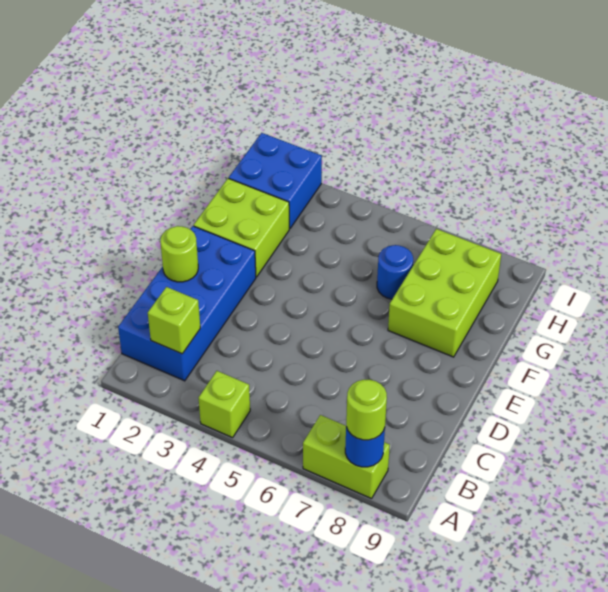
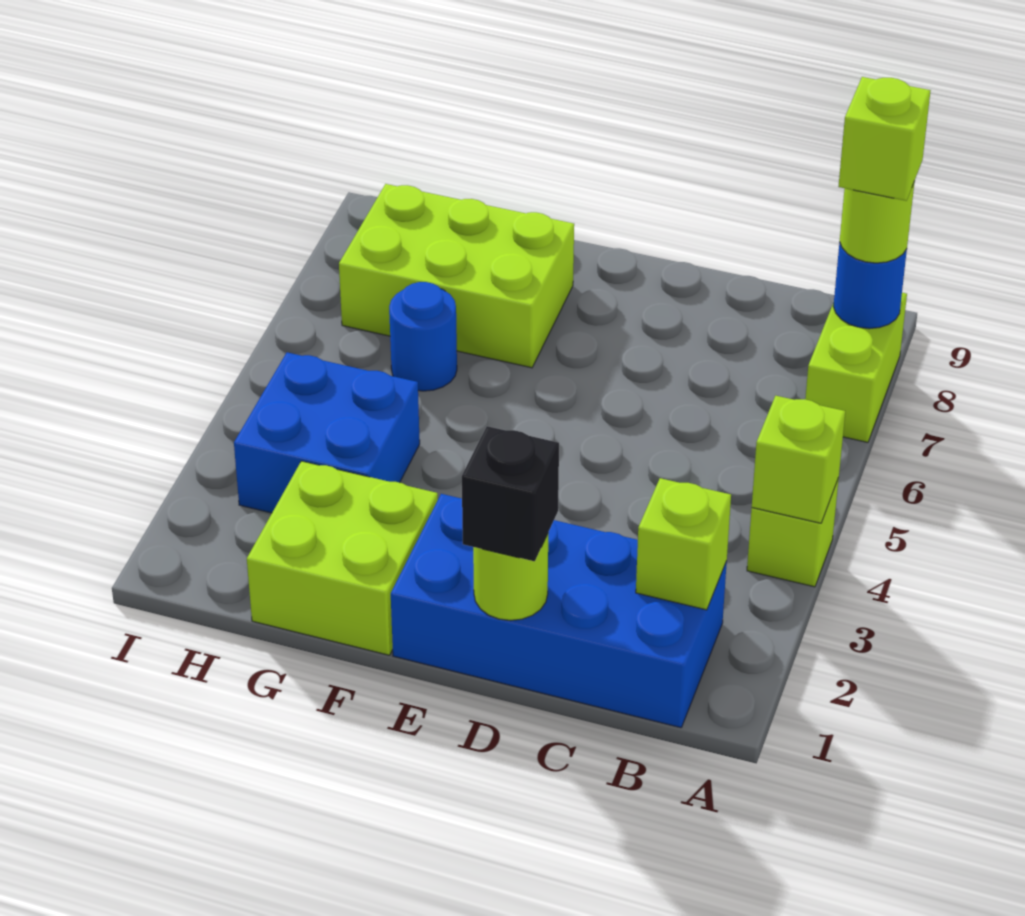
none -> lime 1x1 brick [752,396,845,523]
none -> lime 1x1 brick [838,77,931,201]
none -> black 1x1 brick [462,426,559,561]
blue 2x2 brick [229,133,322,229] -> blue 2x2 brick moved to [234,352,420,513]

